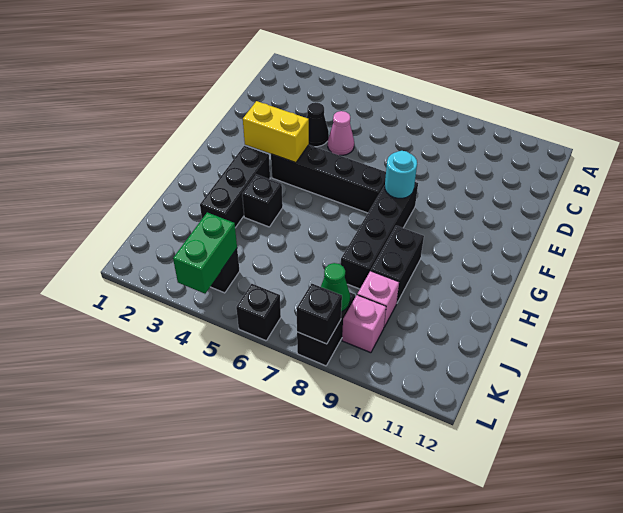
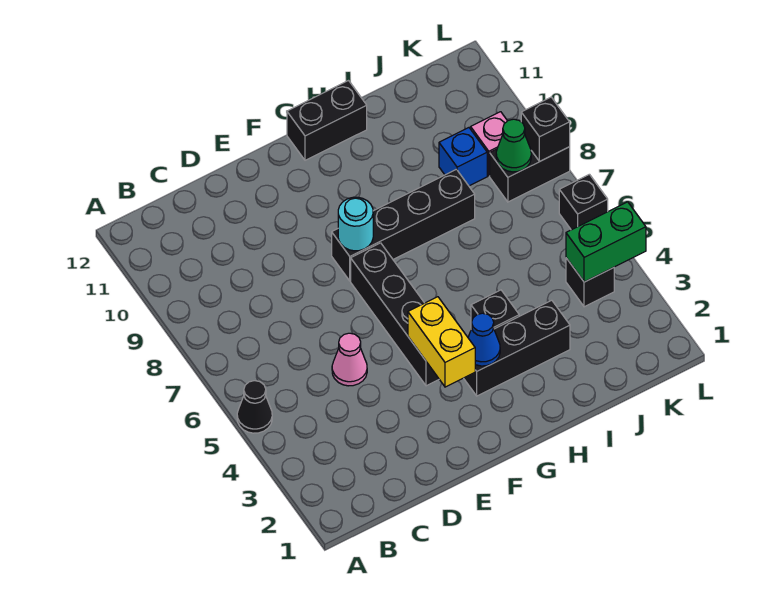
black 1x1 cone [307,102,329,147] -> black 1x1 cone moved to [237,381,272,433]
none -> blue 1x1 cone [468,313,500,366]
black 1x2 brick [371,226,424,303] -> black 1x2 brick moved to [287,81,367,160]
pink 1x1 brick [357,271,399,327] -> blue 1x1 brick [439,128,487,186]

